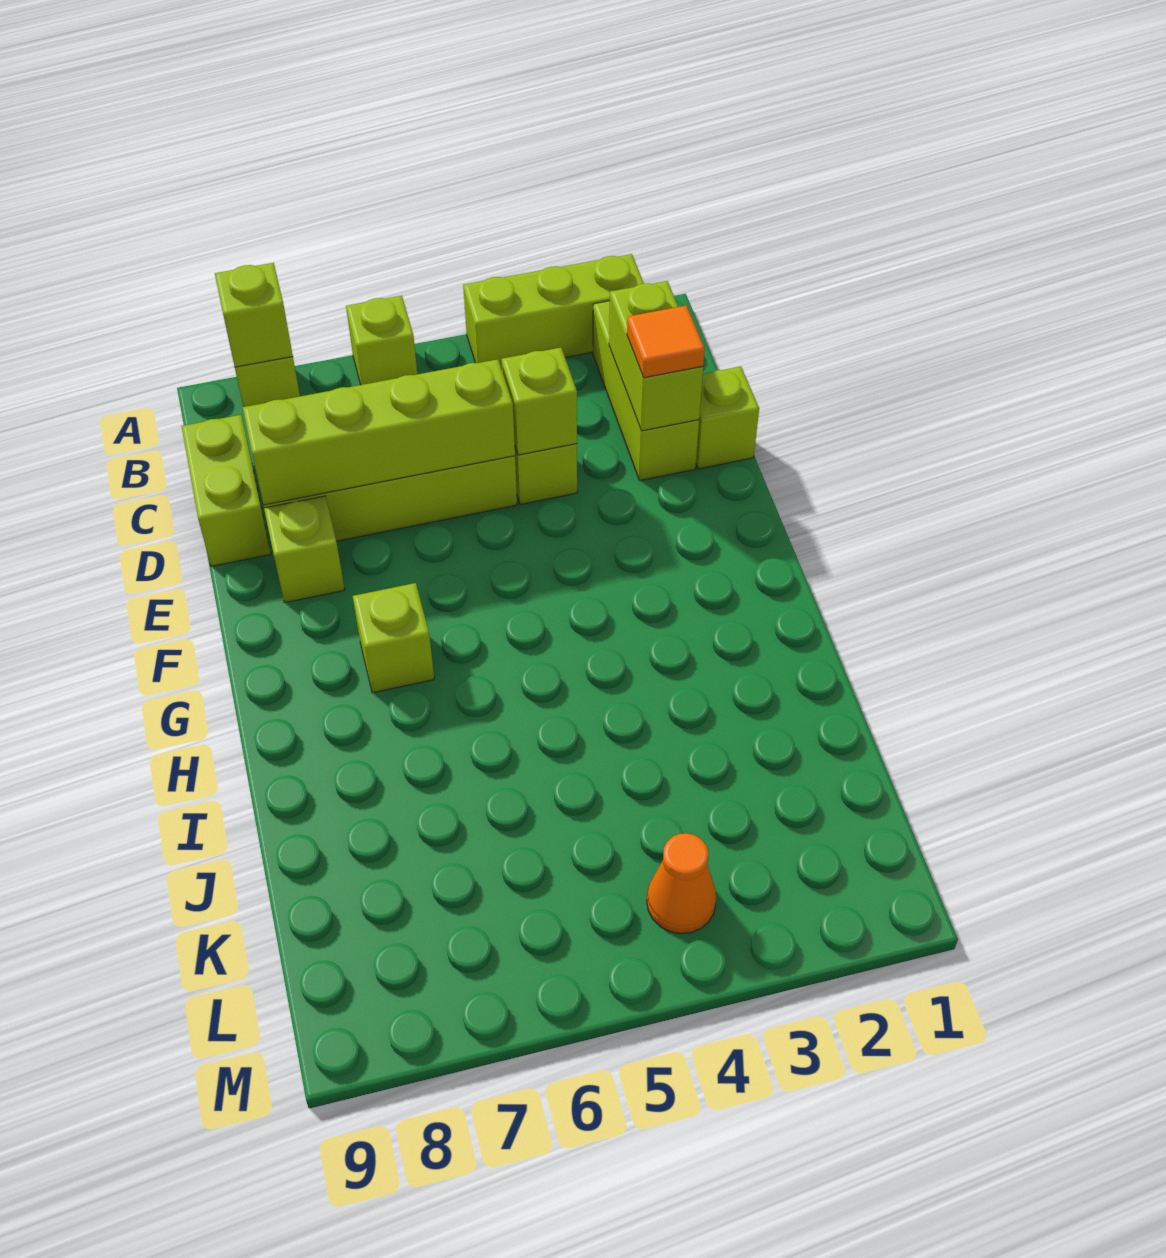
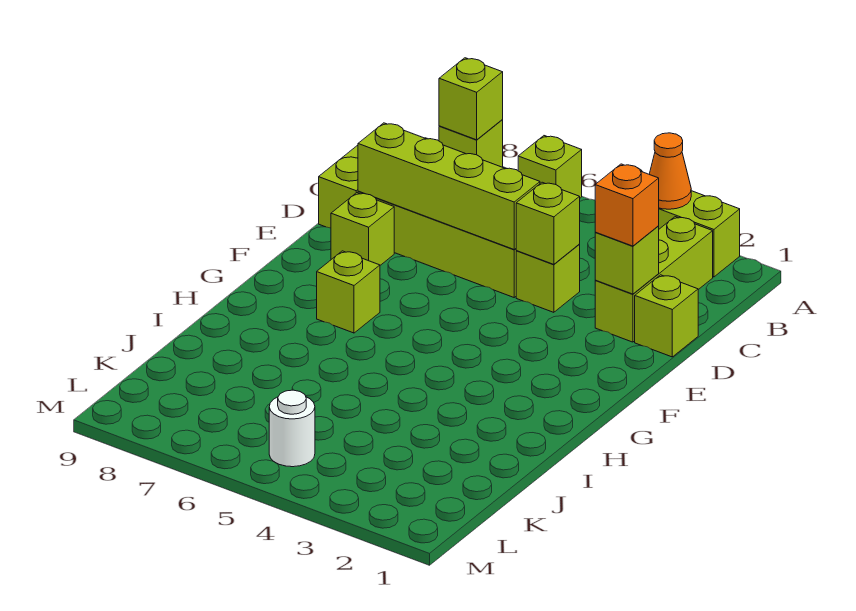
lime 1x2 brick [609,281,703,431] -> lime 1x1 brick [595,226,659,294]
orange 1x1 tile [627,306,705,378] -> orange 1x1 brick [595,164,659,246]
orange 1x1 cone [647,833,716,934] -> orange 1x1 cone moved to [649,133,691,209]
none -> white 1x1 round brick [269,390,315,467]

